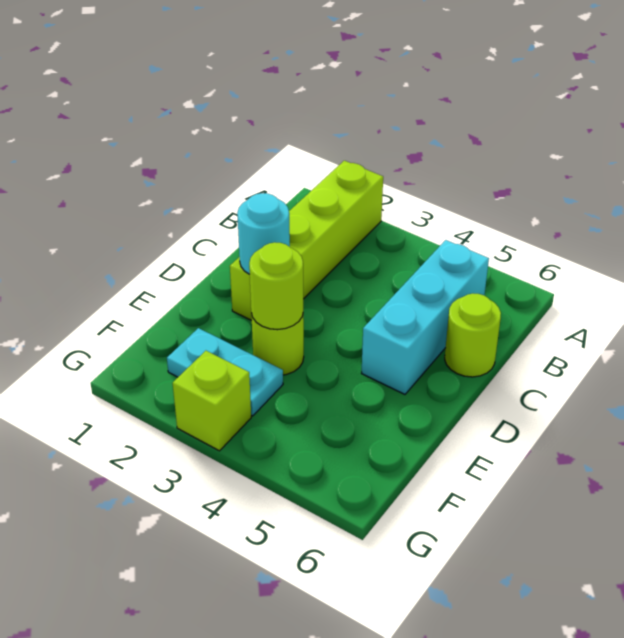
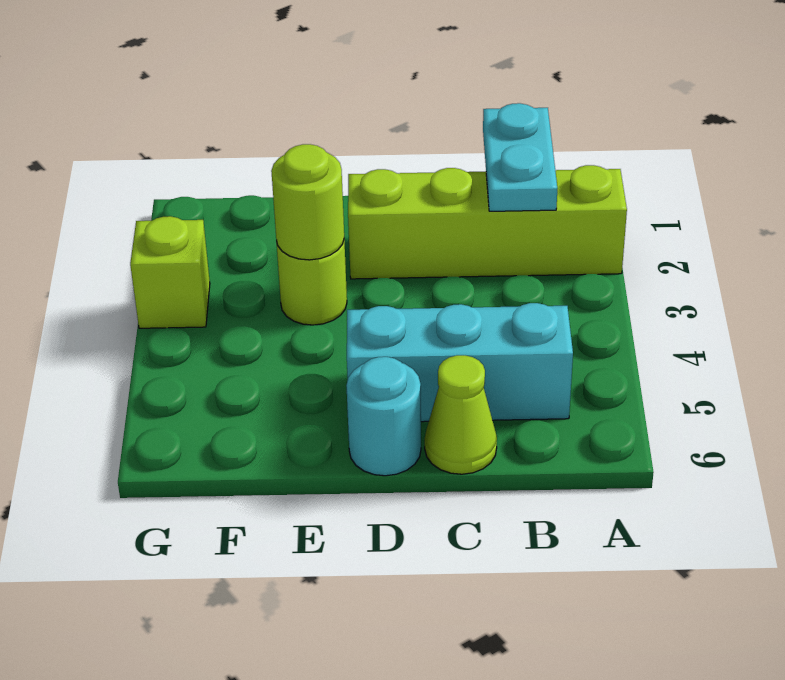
lime 1x1 round brick [445,294,501,377] -> lime 1x1 cone [425,355,497,474]
cyan 1x1 round brick [237,193,290,274] -> cyan 1x1 round brick moved to [346,357,421,476]
cyan 1x2 plate [167,328,283,416] -> cyan 1x2 plate moved to [483,103,557,211]

